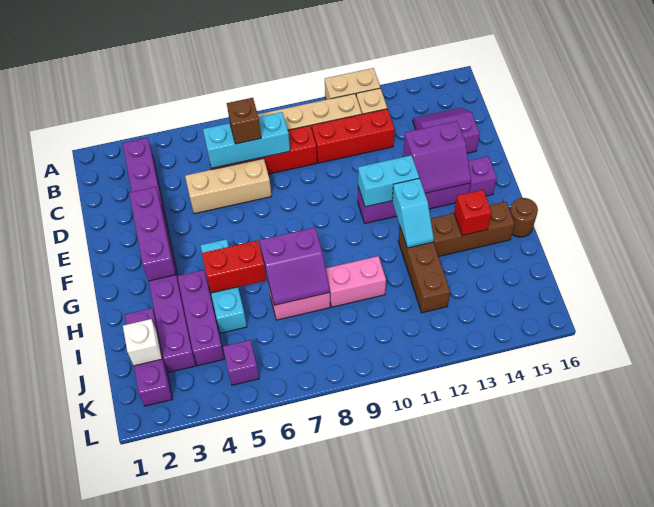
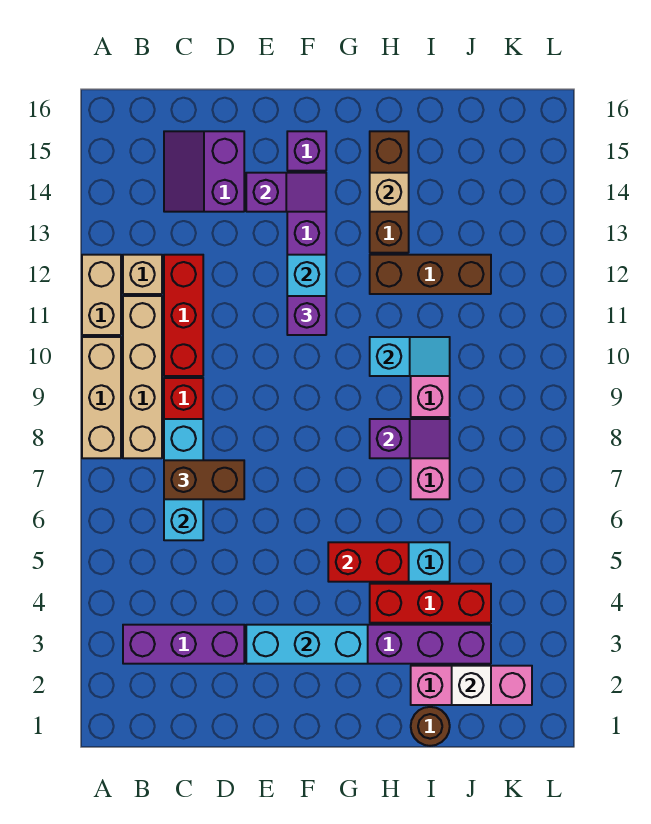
brown 1x1 brick [227,98,261,144] -> brown 1x2 brick [164,460,244,499]
tan 1x3 brick [185,158,271,214] -> tan 1x3 brick moved to [82,337,121,458]
purple 1x3 brick [129,187,176,281] -> cyan 1x3 brick [246,625,368,664]
purple 2x2 slope [404,121,471,193] -> purple 1x2 slope [246,173,326,212]
cyan 1x2 slope [392,178,434,248] -> cyan 1x2 slope moved to [370,337,450,376]
purple 1x3 brick [178,270,224,366] -> red 1x3 brick [370,584,491,623]
red 1x2 brick [202,240,266,293] -> red 1x2 brick turned to [328,542,409,582]
purple 2x2 slope [260,228,330,305] -> purple 1x2 slope [370,419,450,458]
red 1x1 brick [454,190,492,236] -> tan 1x1 brick [370,173,409,212]
brown 1x1 round brick [510,198,538,237] -> brown 1x1 round brick moved to [411,707,450,746]
purple 1x3 brick [125,308,172,406] -> pink 1x3 brick [411,666,532,705]
purple 1x1 brick [223,340,259,385] -> purple 1x1 brick moved to [287,296,326,335]

